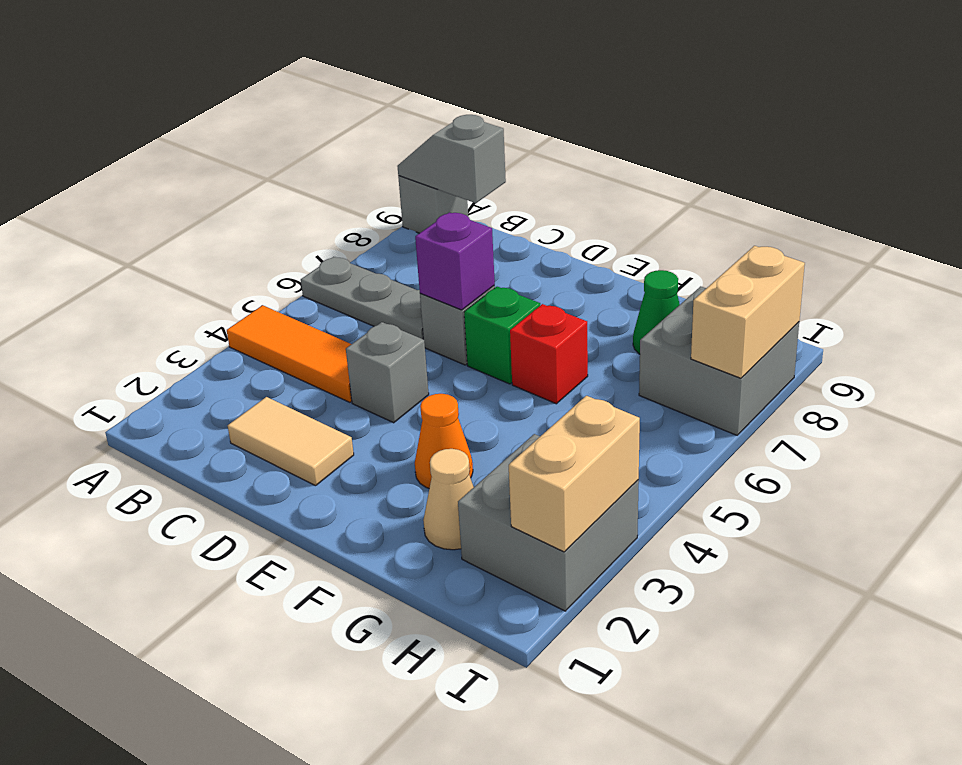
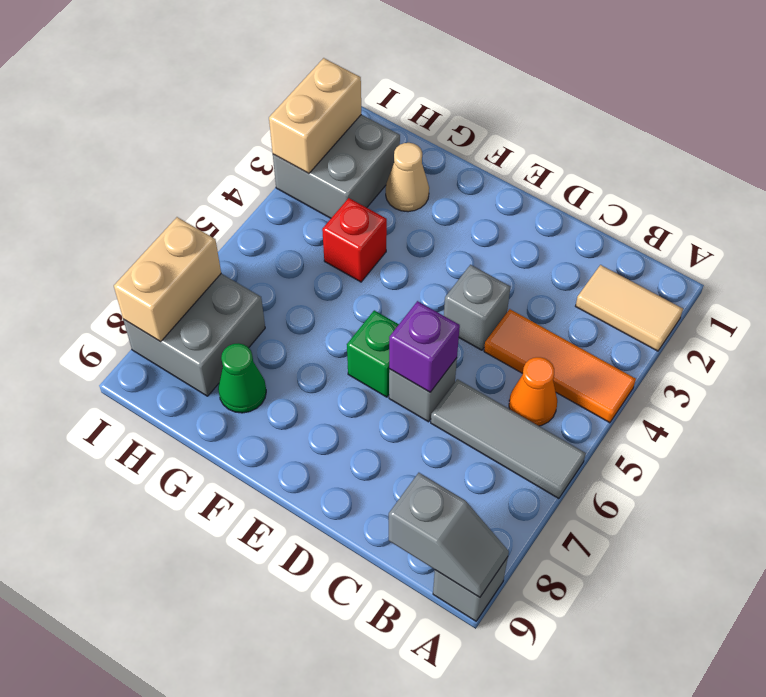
grey 1x3 plate [301,257,423,339] -> grey 1x3 tile [431,379,586,499]
tan 1x2 tile [228,397,354,486] -> tan 1x2 tile moved to [576,265,683,351]
orange 1x1 cone [415,394,473,488] -> orange 1x1 cone moved to [509,357,557,426]
red 1x1 brick [510,304,588,404] -> red 1x1 brick moved to [322,198,387,282]

